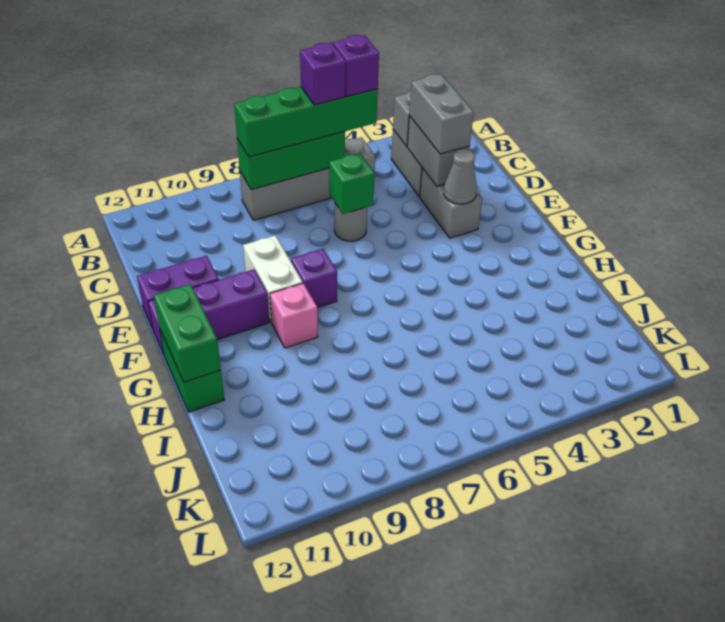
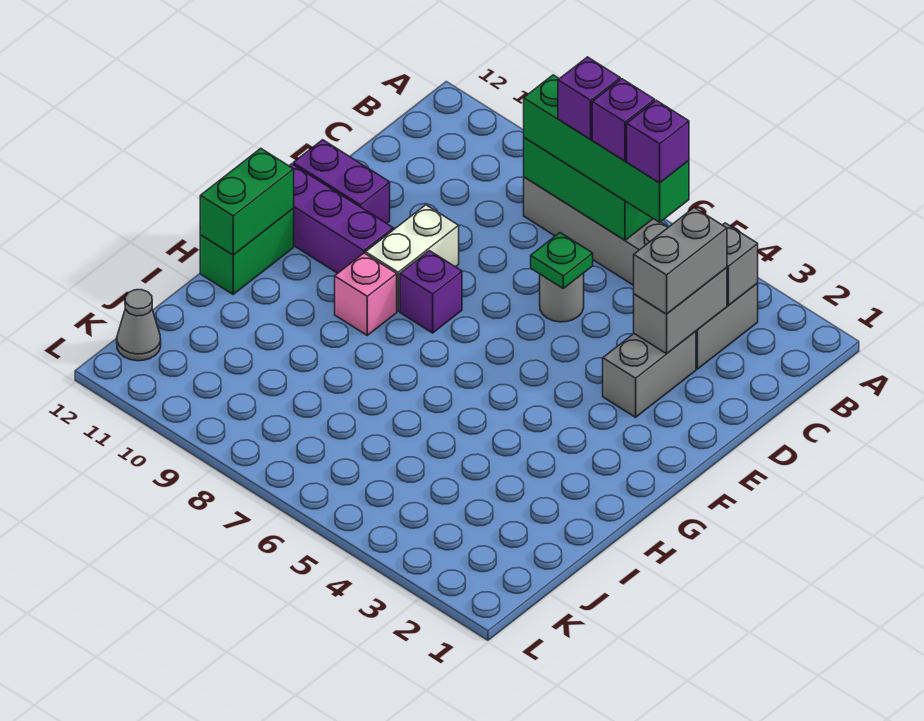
none -> purple 1x1 brick [558,57,620,140]
green 1x1 brick [329,153,374,214] -> green 1x1 plate [531,233,593,288]
grey 1x1 cone [444,149,477,204] -> grey 1x1 cone moved to [117,290,161,361]

